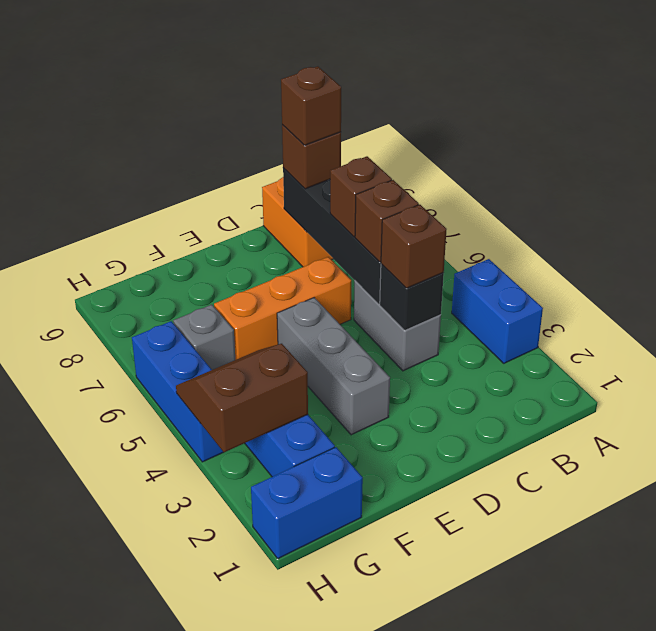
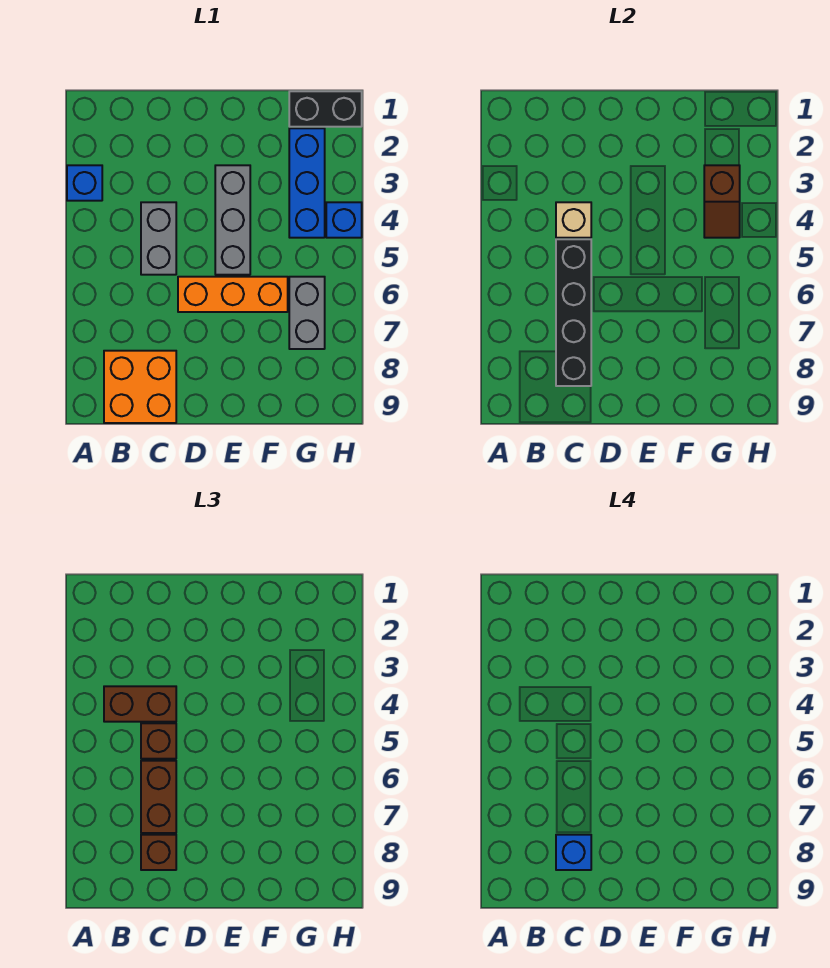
blue 1x2 brick [452,259,543,363] -> blue 1x1 brick [67,165,102,201]
black 1x1 brick [380,264,444,331] -> tan 1x1 brick [556,202,591,238]
brown 1x1 brick [381,205,447,288] -> brown 1x2 brick [104,686,176,722]
brown 1x1 brick [330,156,392,237] -> brown 1x2 brick [141,761,176,833]
brown 1x1 brick [281,66,341,145] -> blue 1x1 brick [556,835,591,870]
blue 1x2 brick [251,447,363,558] -> black 1x2 brick [289,91,362,127]
brown 2x2 slope [176,344,308,452] -> brown 1x2 slope [704,165,740,238]
grey 1x1 brick [173,305,235,370] -> grey 1x2 brick [289,277,325,349]
blue 1x3 brick [132,321,224,462] -> blue 1x1 brick [326,202,362,238]

